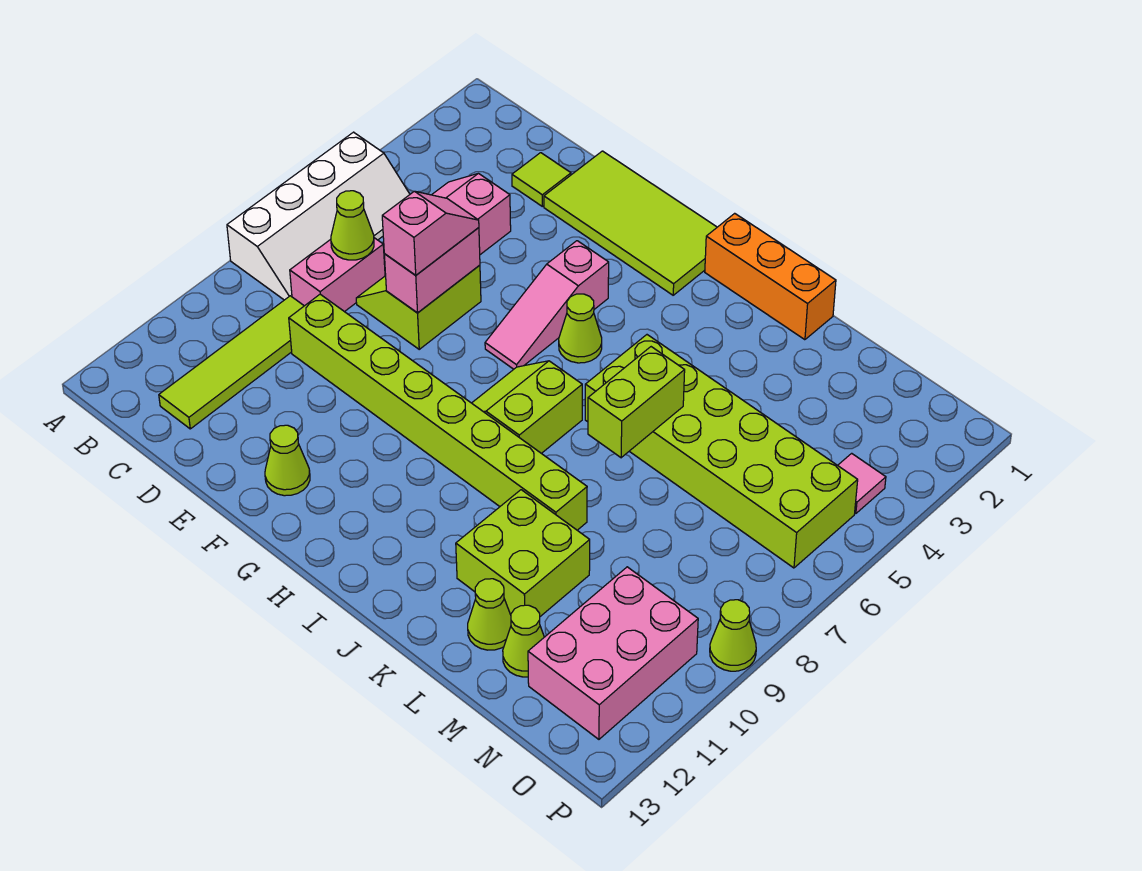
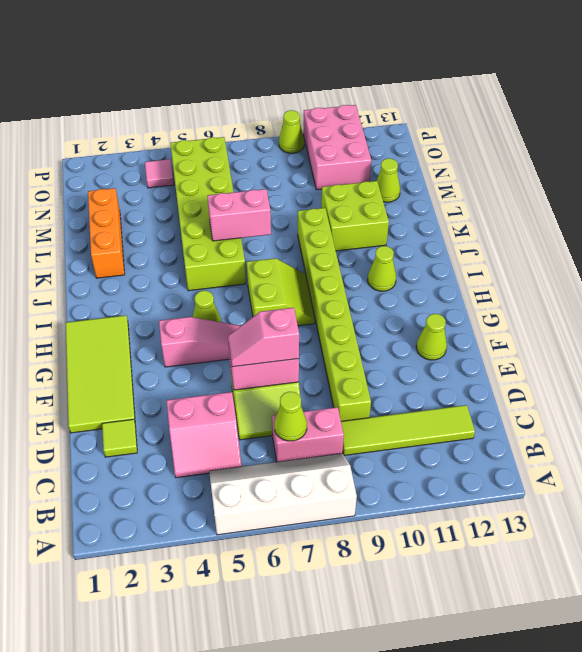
lime 2x2 slope [472,361,582,453] -> lime 2x2 slope turned to [247,258,315,326]
orange 1x3 brick [705,213,836,340] -> orange 1x3 brick moved to [88,188,125,278]
lime 1x2 brick [588,347,685,458] -> pink 1x2 brick [207,189,271,241]
lime 1x1 cone [468,579,511,650] -> lime 1x1 cone moved to [368,246,396,291]
pink 2x3 brick [528,567,698,739] -> pink 2x3 brick turned to [303,105,371,190]

